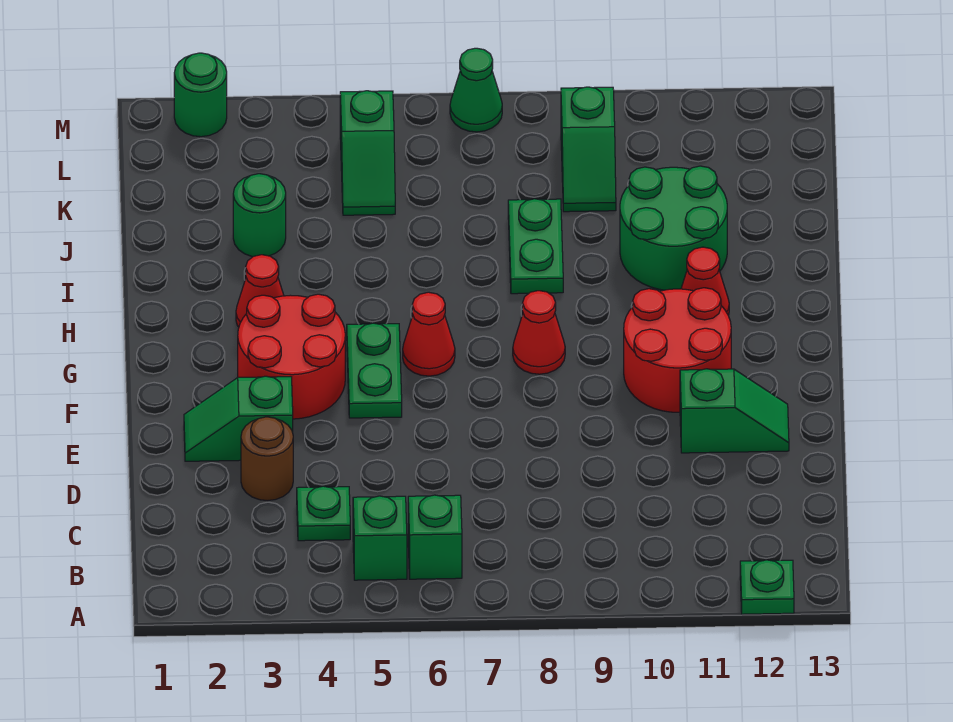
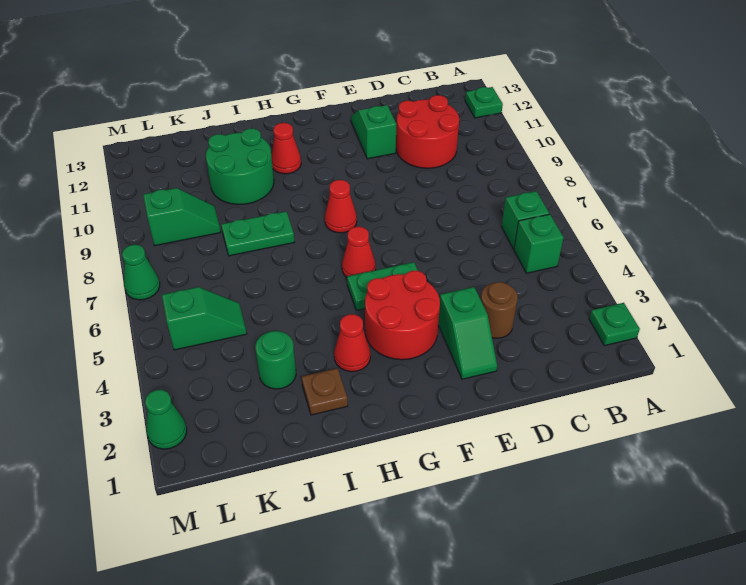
green 1x1 plate [297,486,350,541] -> green 1x1 plate moved to [589,303,640,346]
red 2x2 round brick [624,288,731,412] -> red 2x2 round brick moved to [396,95,459,168]
none -> brown 1x1 plate [302,368,348,415]
green 1x1 round brick [174,53,227,137] -> green 1x1 cone [145,390,187,449]

